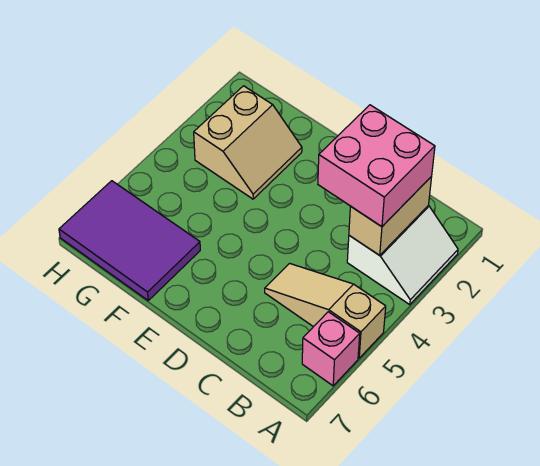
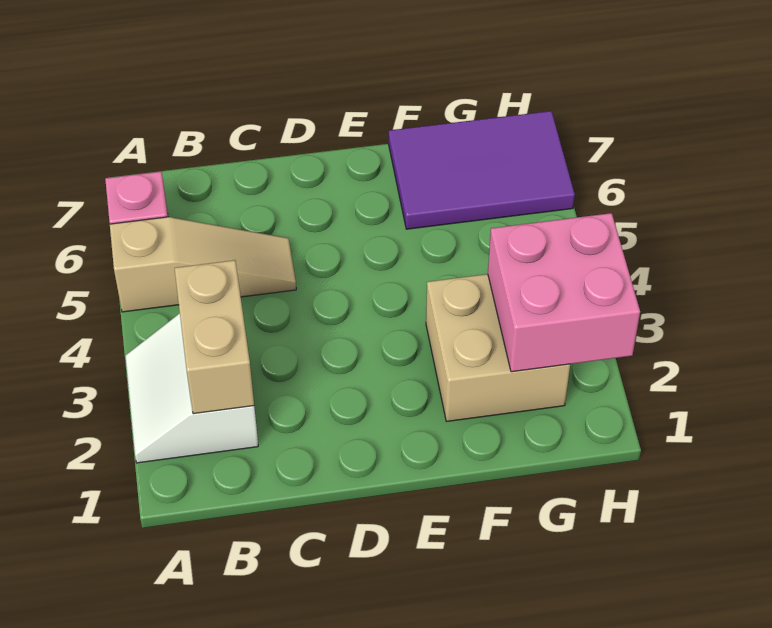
pink 2x2 brick [318,105,435,227] -> pink 2x2 brick moved to [488,213,640,372]
tan 2x2 slope [194,86,302,199] -> tan 2x2 brick [426,274,570,421]

